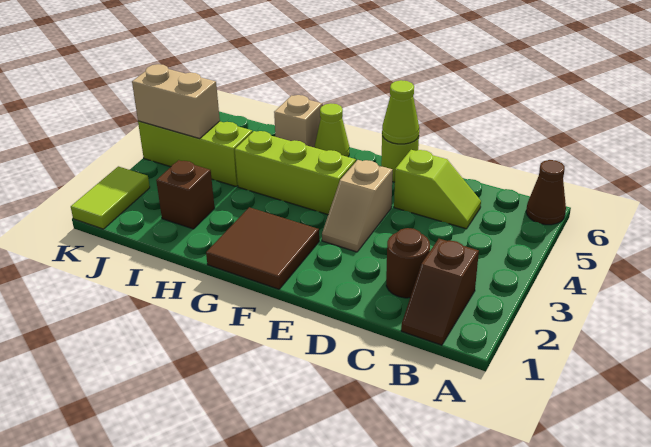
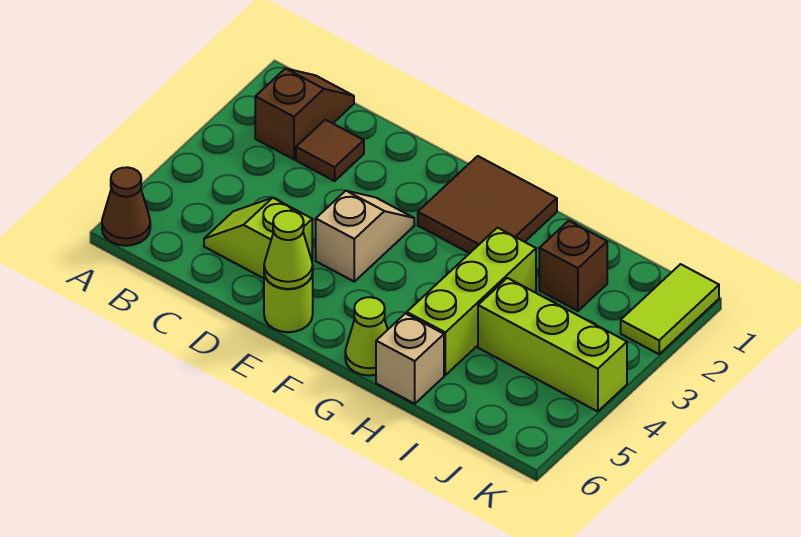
brown 1x1 round brick [386,228,430,298] -> brown 1x1 tile [296,120,364,181]
lime 1x3 brick [235,131,356,214] -> lime 1x3 brick turned to [407,228,536,375]
tan 1x2 brick [132,64,220,139] -> none

